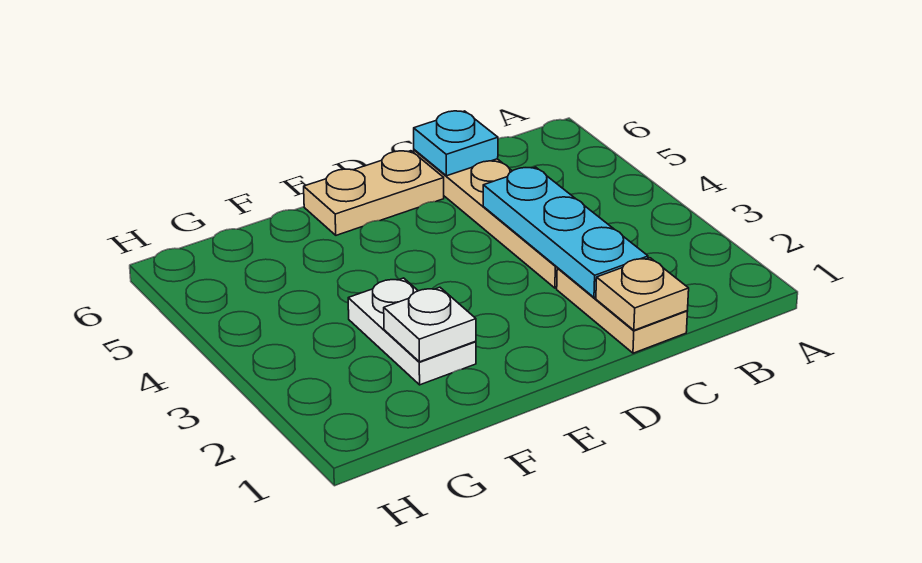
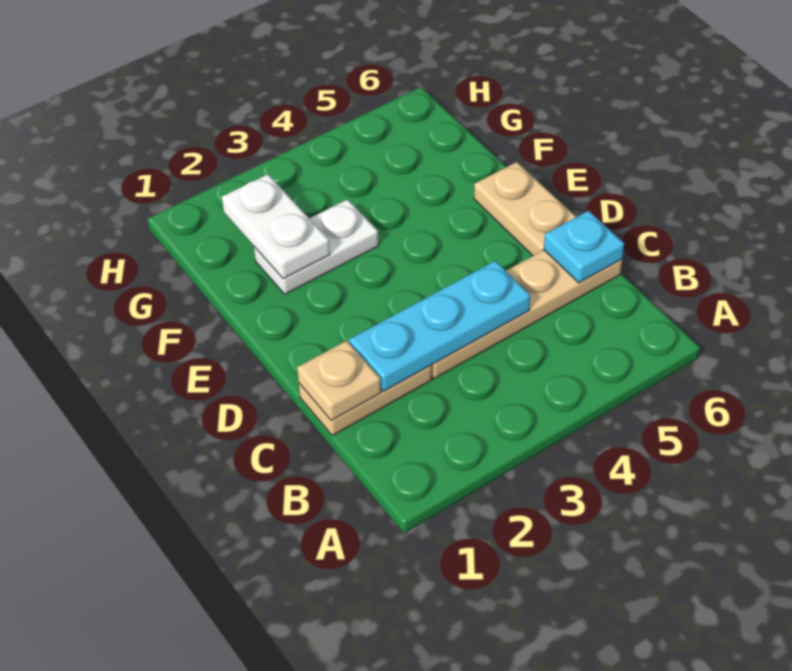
white 1x1 plate [384,287,476,362] -> white 1x2 plate [222,174,330,279]

